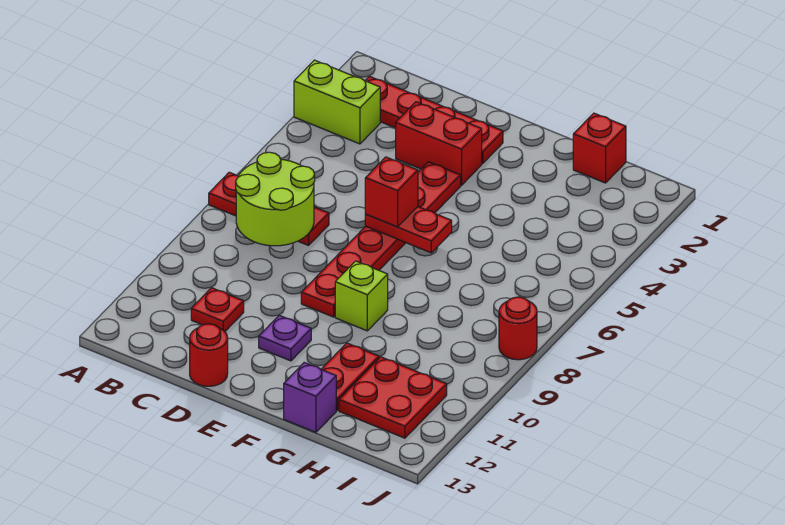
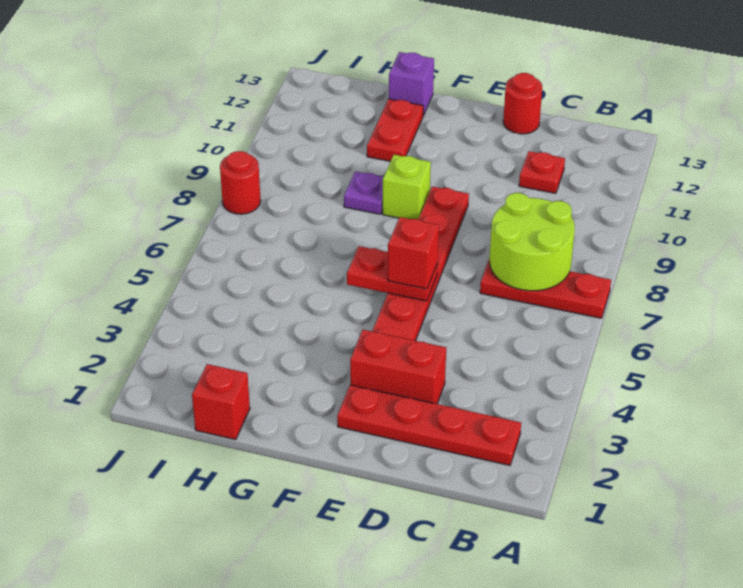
lime 1x2 brick [294,60,380,144] -> none
purple 1x1 plate [259,315,311,361] -> purple 1x1 plate moved to [344,171,383,214]
red 2x2 plate [339,357,447,438] -> none

